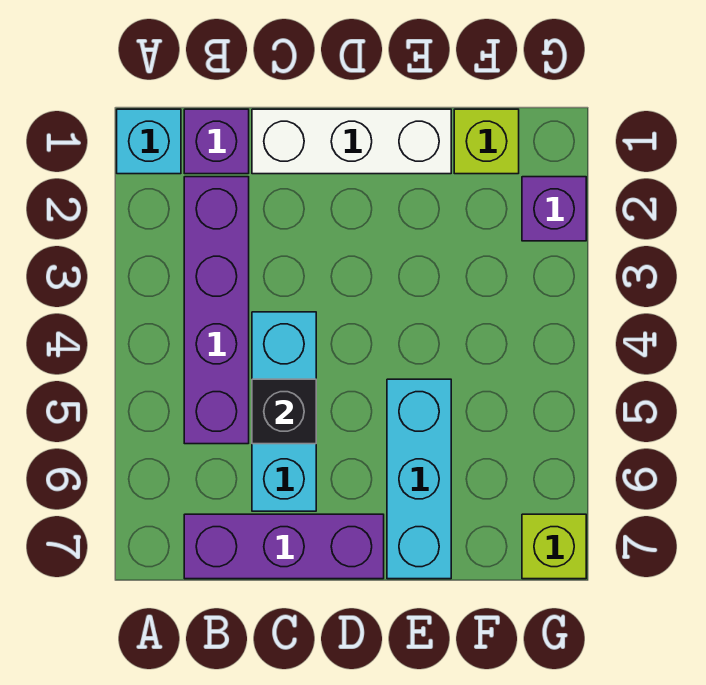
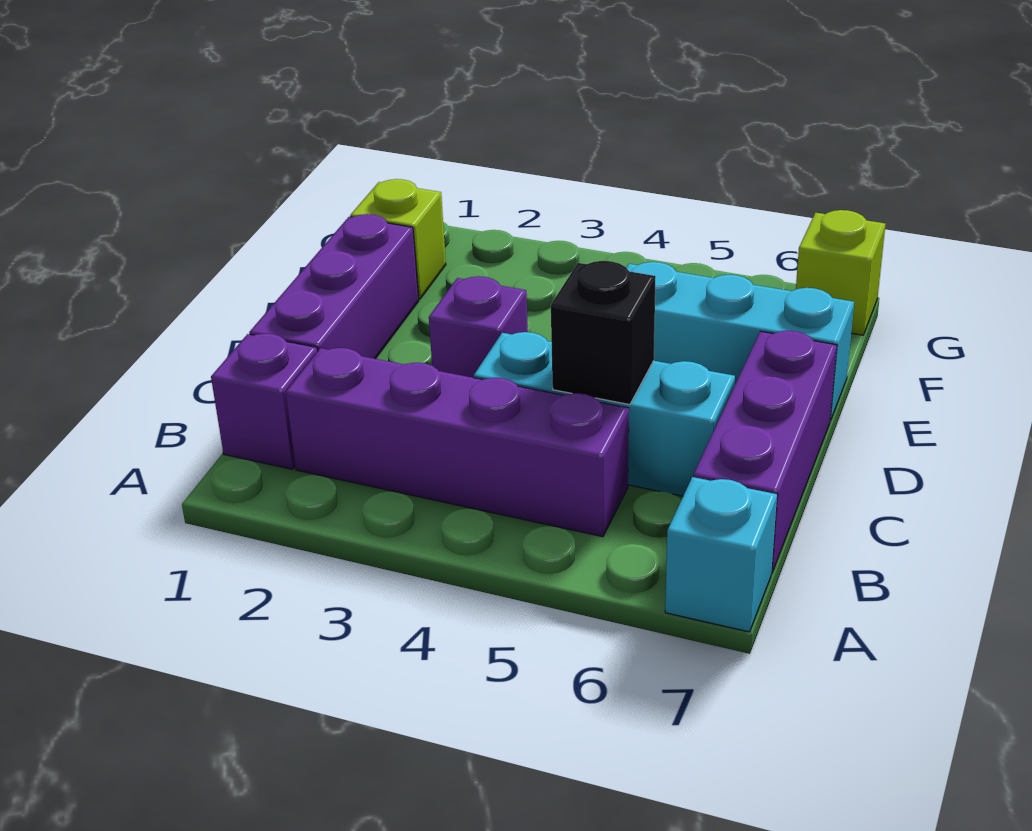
cyan 1x1 brick [117,109,181,174] -> cyan 1x1 brick moved to [665,477,777,632]
white 1x3 brick [252,109,451,174] -> purple 1x3 brick [249,214,419,359]
purple 1x1 brick [522,177,586,241] -> purple 1x1 brick moved to [429,276,528,378]

